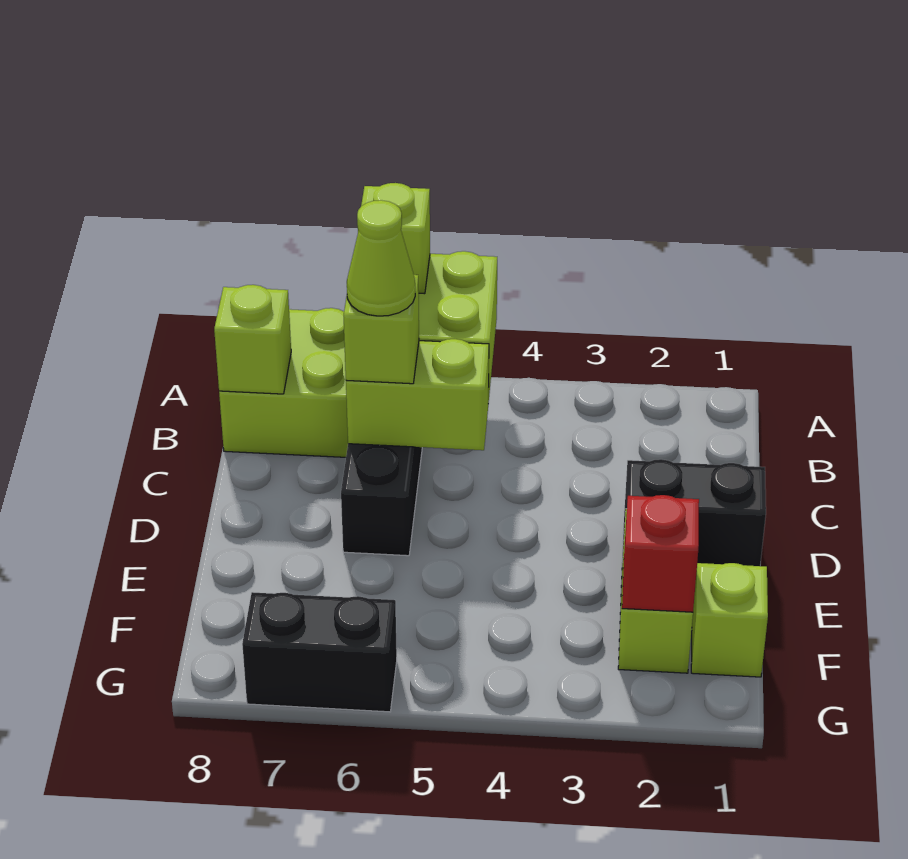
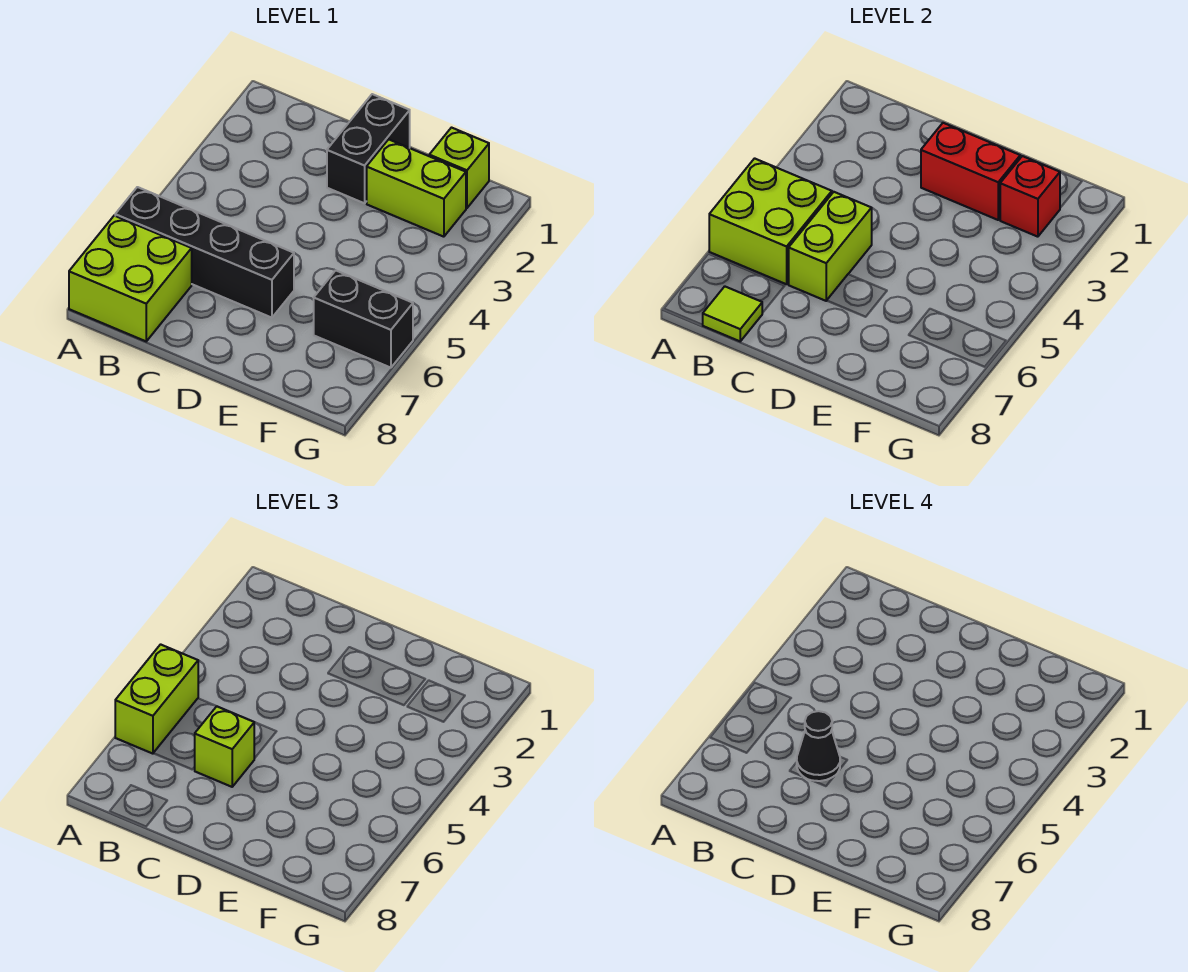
lime 1x1 brick [358,183,430,294] -> lime 1x2 brick [115,644,198,754]
lime 1x1 brick [214,285,291,394] -> lime 1x1 tile [703,286,762,341]
lime 1x1 cone [347,200,415,316] -> black 1x1 cone [797,711,840,781]
none -> red 1x2 brick [921,123,1020,220]
black 1x2 brick [242,592,397,712] -> black 1x2 brick turned to [314,270,413,368]

